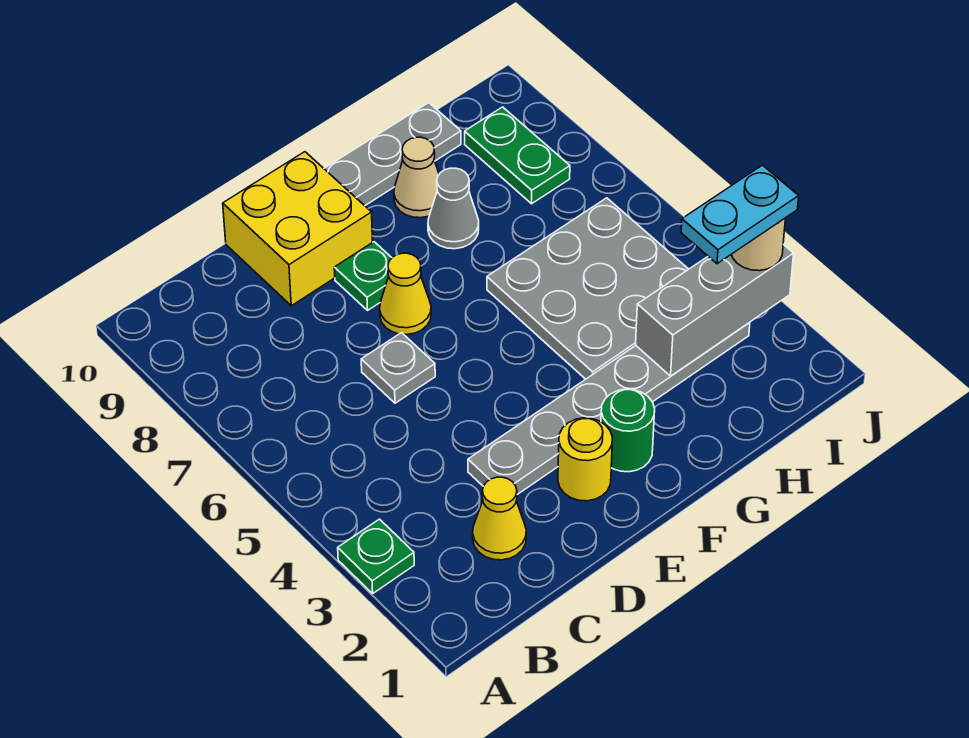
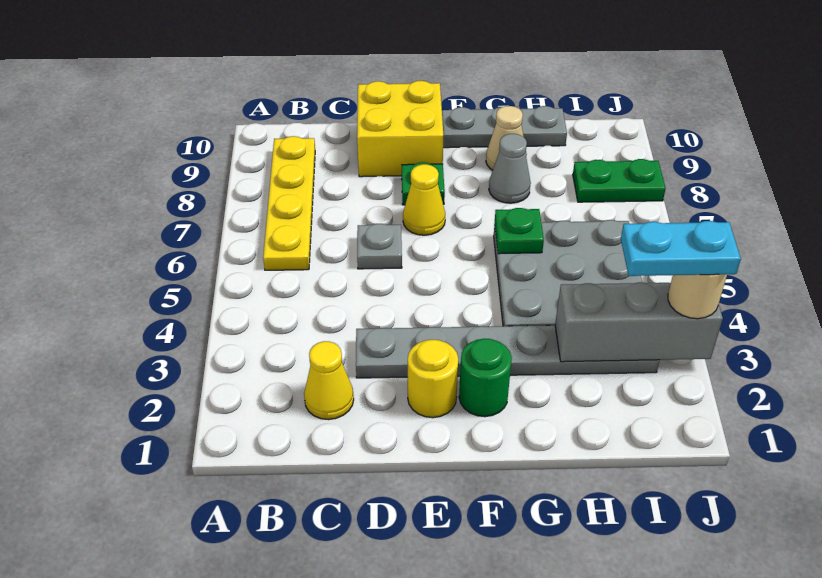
green 1x1 plate [338,519,414,593] -> green 1x1 plate moved to [495,208,544,254]
none -> yellow 1x4 plate [263,136,315,270]
green 1x2 plate [465,107,570,204] -> green 1x2 plate turned to [573,159,666,202]

